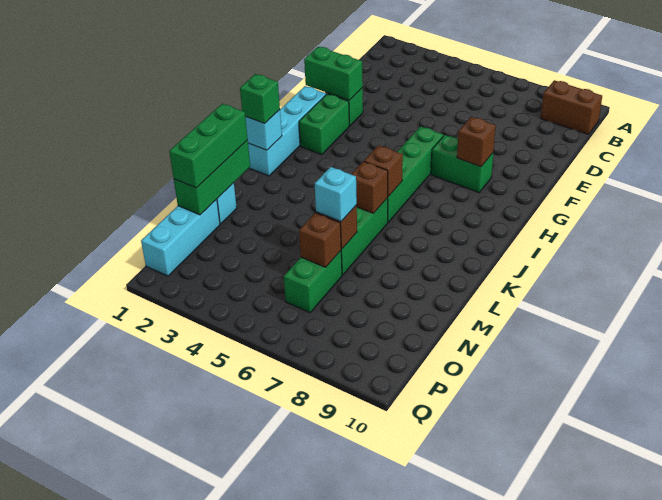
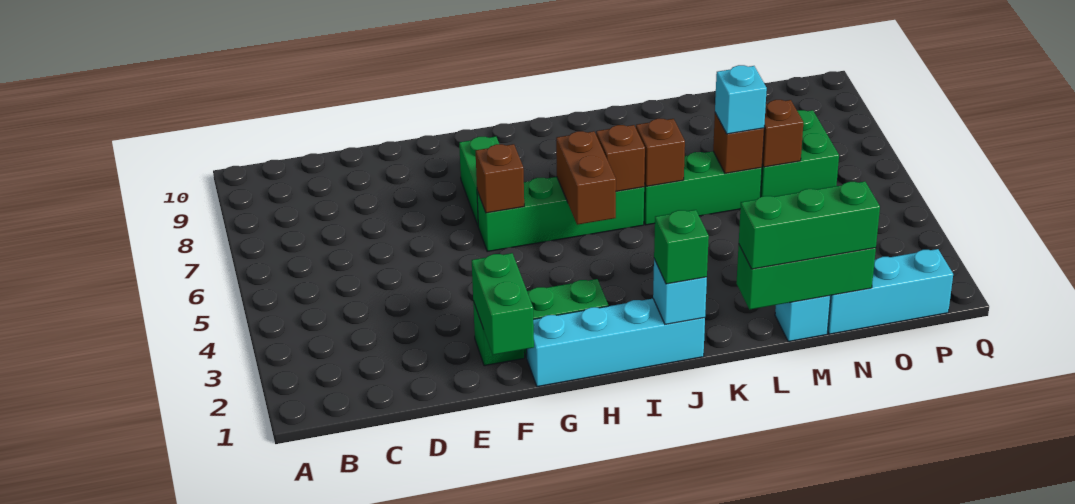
brown 1x2 brick [541,80,602,134] -> brown 1x2 brick moved to [556,131,616,225]
brown 1x1 brick [457,117,496,166] -> brown 1x1 brick moved to [476,144,524,213]
green 1x2 brick [284,251,342,313] -> green 2x2 brick [760,110,839,197]

